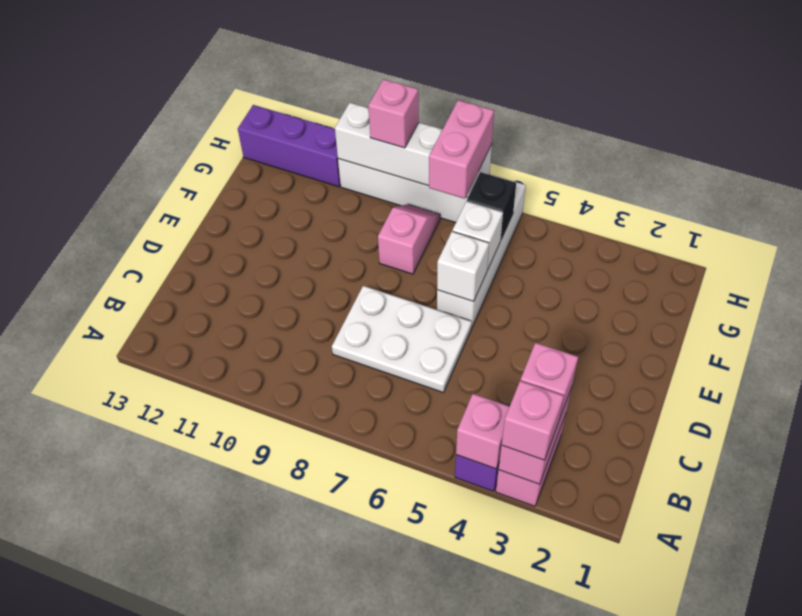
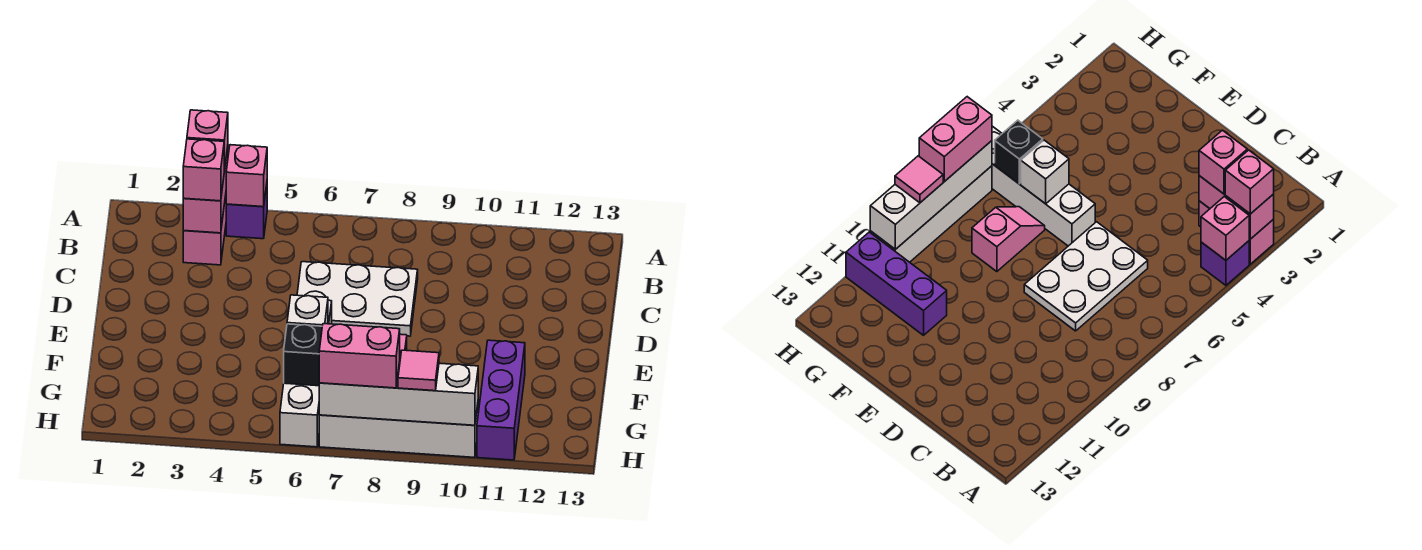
white 1x1 brick [437,232,489,301] -> none
pink 1x2 slope [378,204,440,274] -> pink 1x2 slope turned to [972,207,1045,272]
pink 1x2 brick [429,100,494,199] -> pink 1x2 brick turned to [319,324,400,388]
pink 1x1 brick [368,79,419,148] -> pink 1x1 tile [398,350,439,391]
purple 1x3 brick [238,105,341,187] -> purple 1x3 brick turned to [477,340,525,460]

